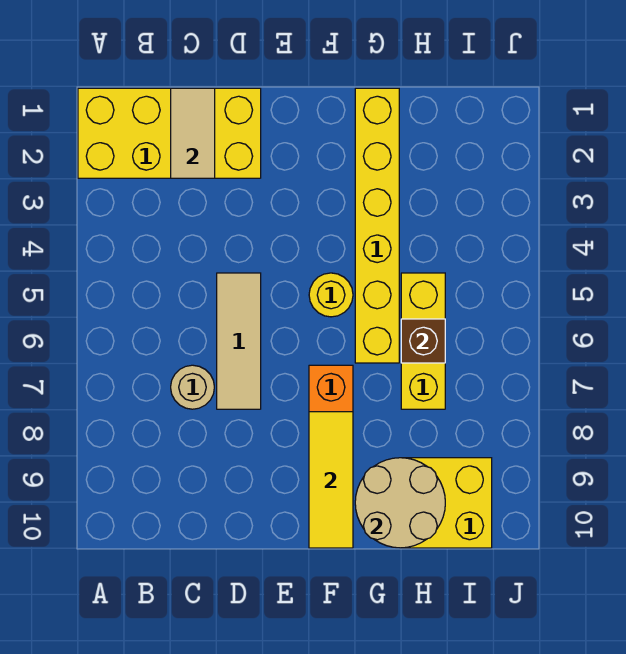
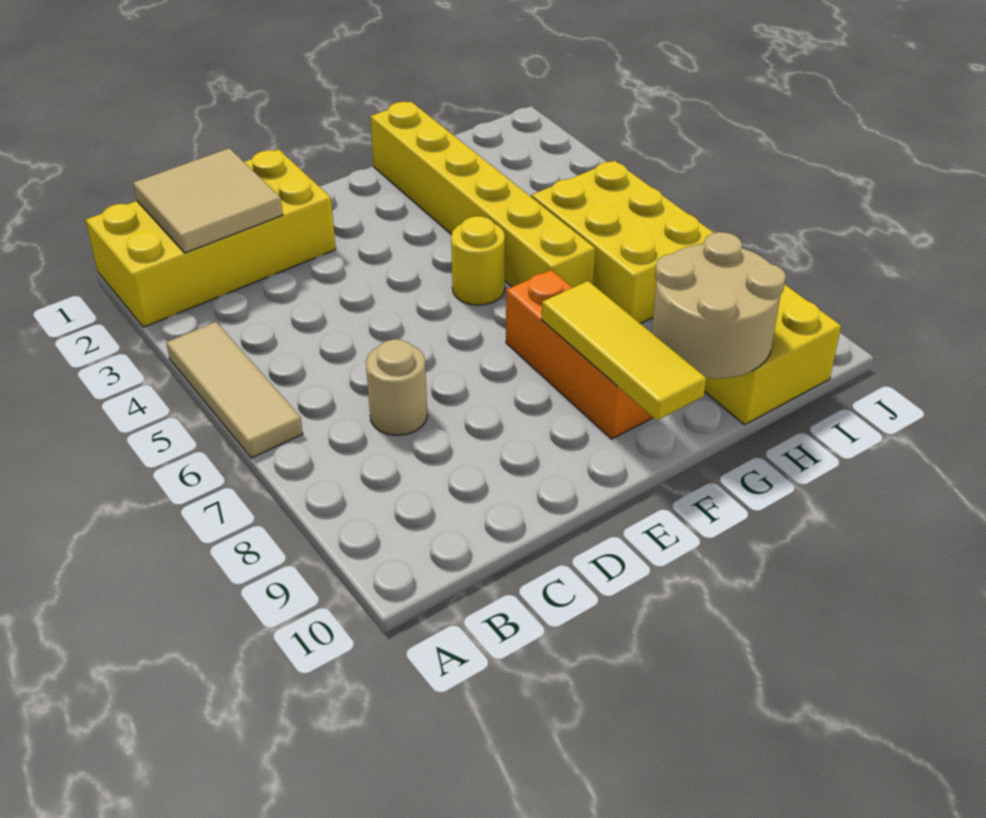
tan 1x2 tile [171,88,215,178] -> tan 2x2 tile [133,148,283,253]
tan 1x3 tile [217,273,261,409] -> tan 1x3 tile moved to [166,322,303,458]
yellow 1x3 brick [401,273,445,409] -> yellow 2x3 brick [531,161,714,324]
brown 1x1 brick [401,319,445,363] -> none

